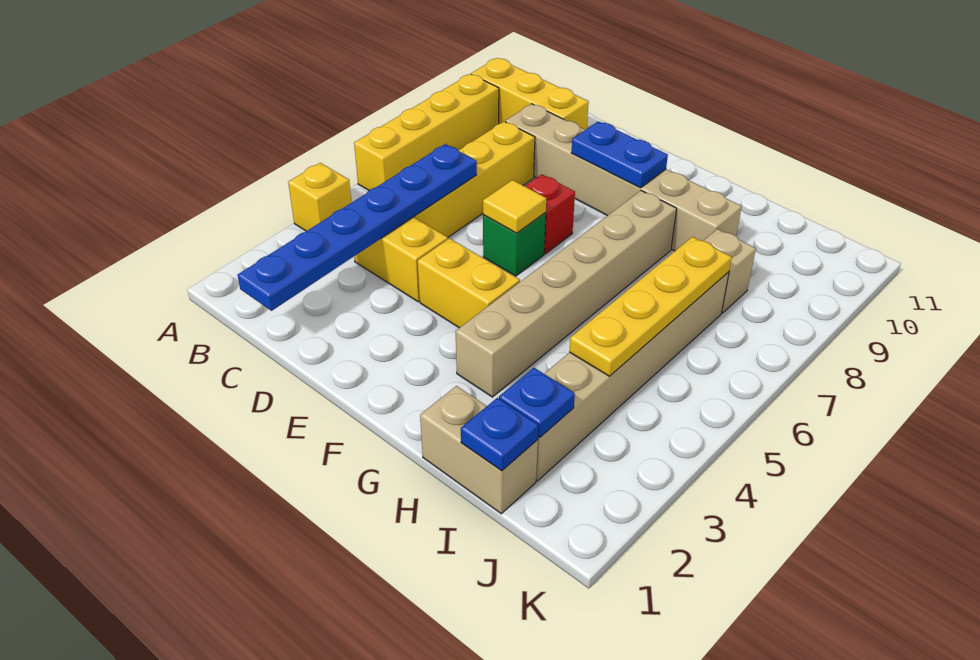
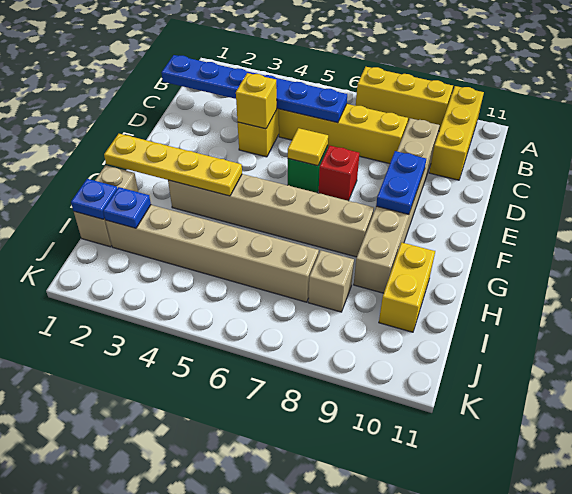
yellow 1x1 brick [288,163,352,231] -> yellow 1x1 brick moved to [236,73,277,129]
yellow 1x4 brick [354,74,499,190] -> yellow 1x3 brick [356,67,453,131]
yellow 1x2 brick [418,238,520,328] -> yellow 1x2 brick moved to [379,242,435,332]
yellow 1x4 plate [569,237,732,376] -> yellow 1x4 plate moved to [104,134,242,196]

